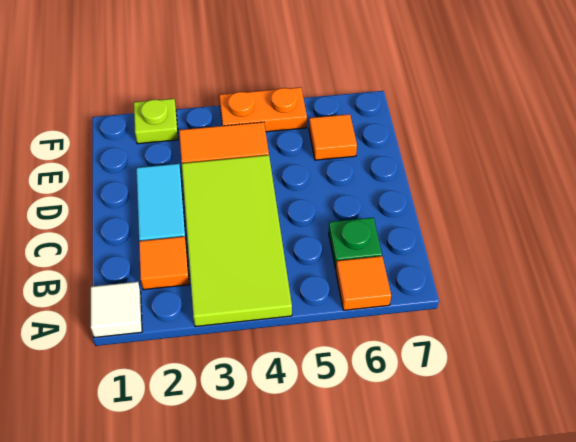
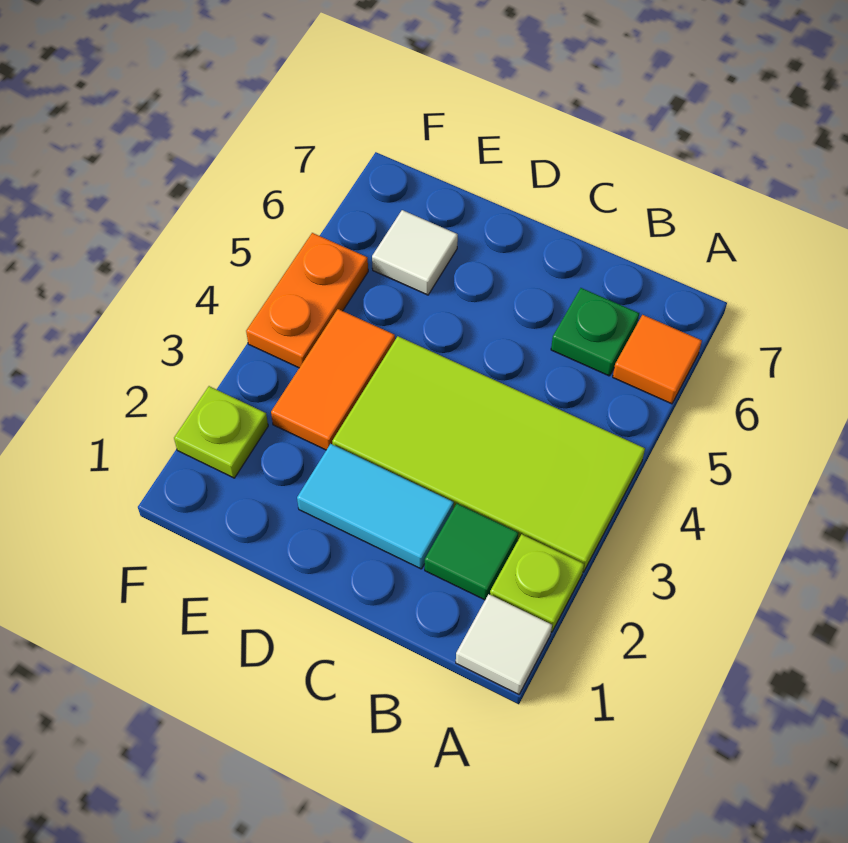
none -> lime 1x1 plate [490,534,584,632]
orange 1x1 tile [139,237,189,290] -> green 1x1 tile [425,504,518,600]
orange 1x1 tile [309,114,357,160] -> white 1x1 tile [372,210,458,295]

